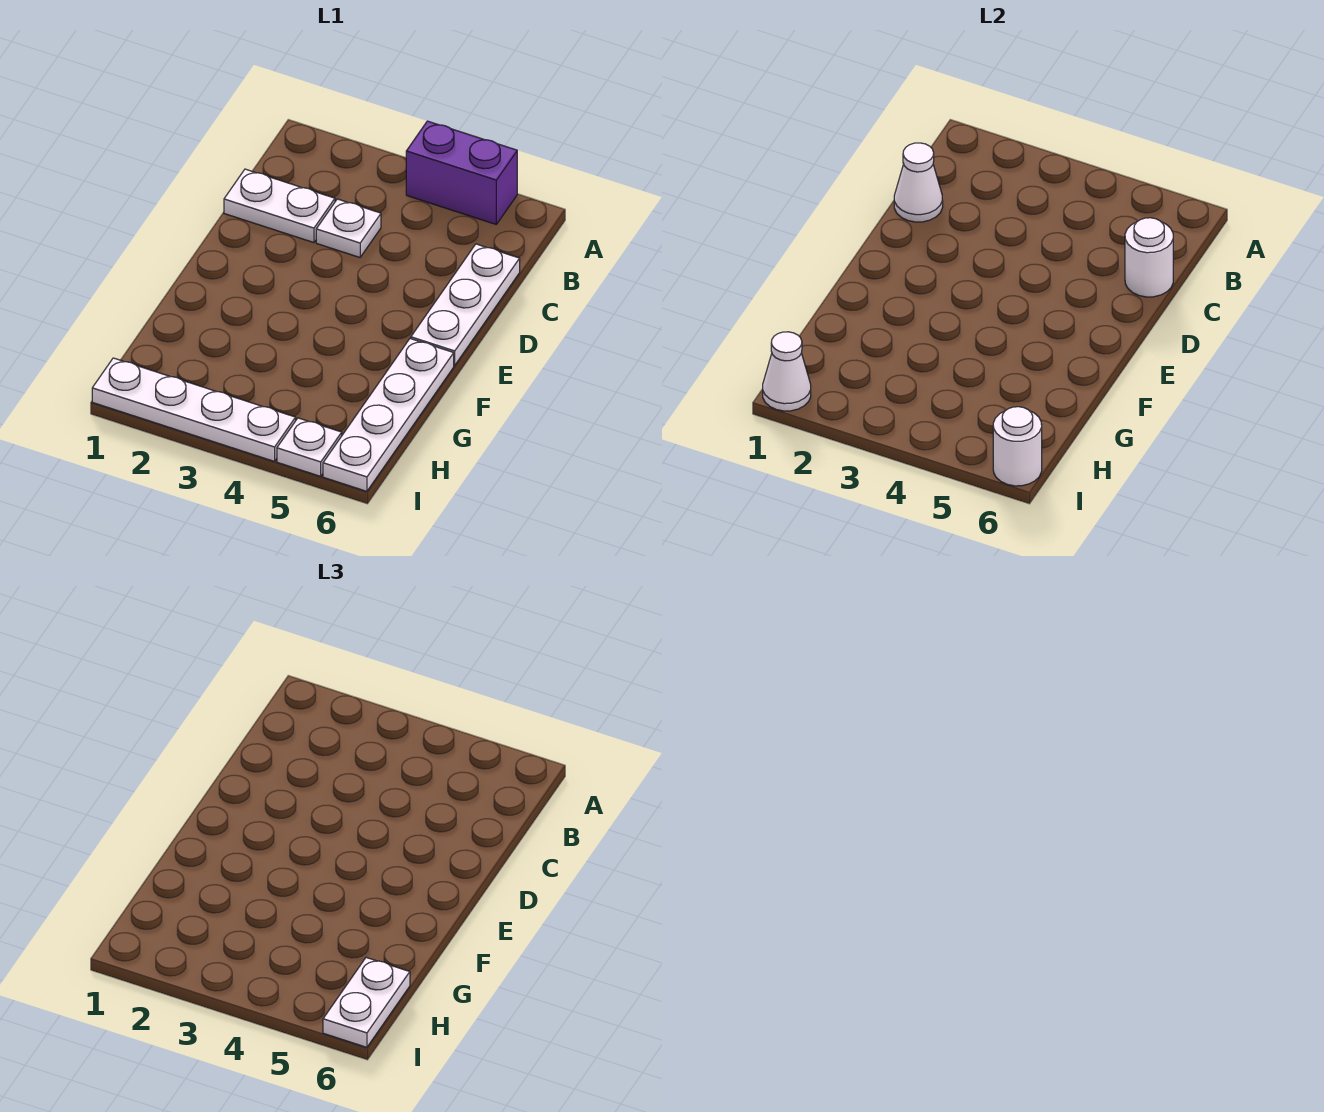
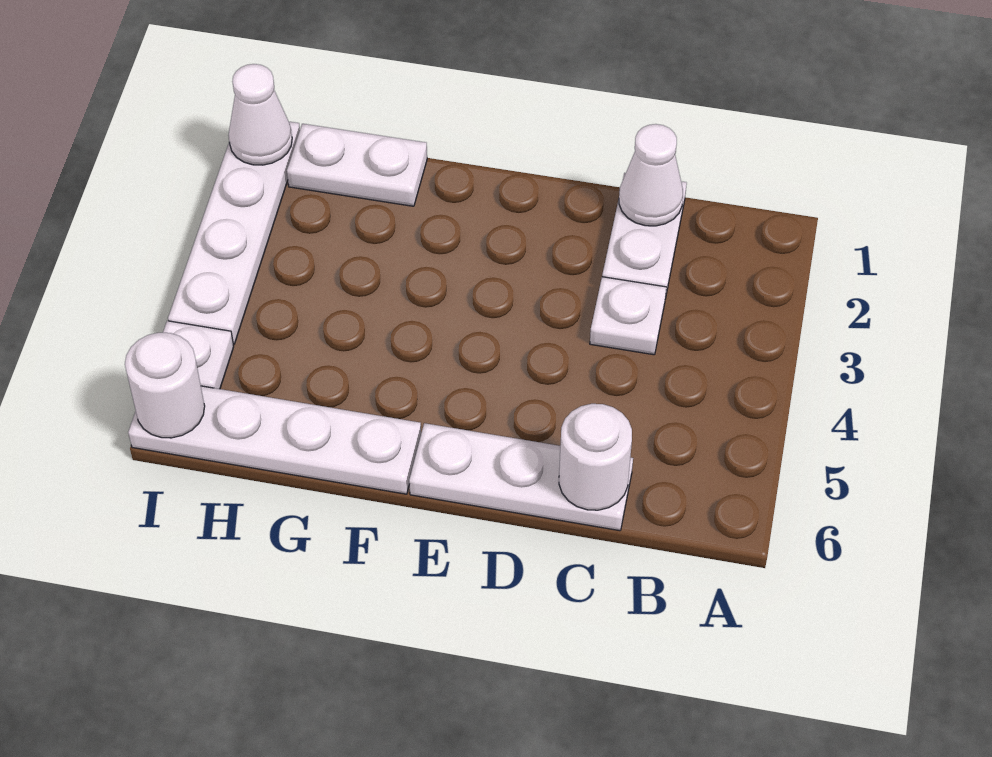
purple 1x2 brick [406,121,517,224] -> none
white 1x2 plate [323,958,410,1047] -> white 1x2 plate moved to [287,124,427,206]

